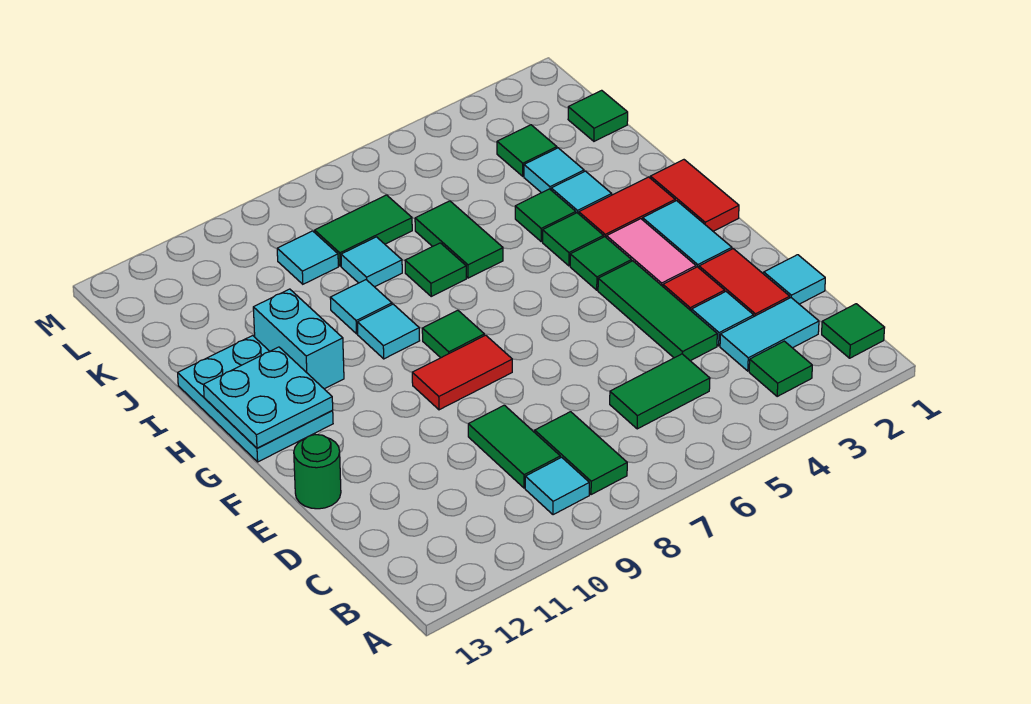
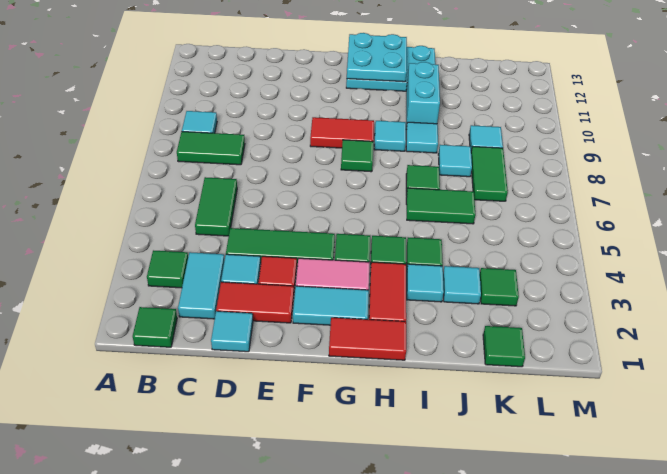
green 1x2 tile [468,405,560,488] -> none
green 1x1 round brick [294,435,341,509] -> none
red 1x2 tile [412,335,512,410] -> red 1x2 tile turned to [310,117,374,148]
cyan 1x2 brick [253,289,344,389] -> cyan 1x2 brick turned to [406,62,440,128]

